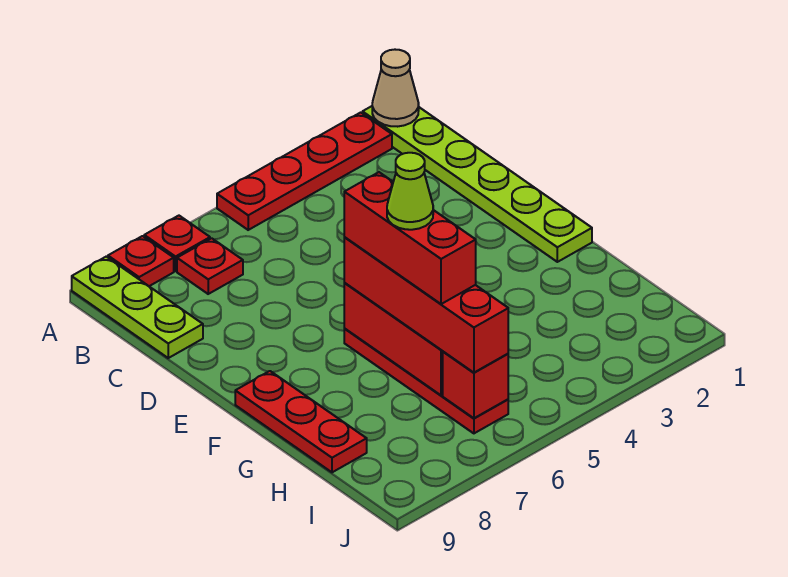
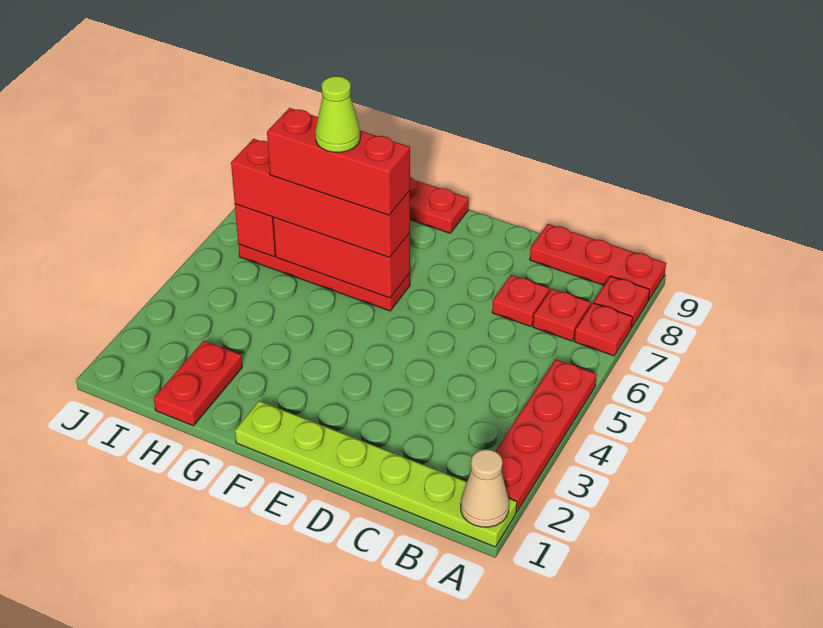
lime 1x3 plate [72,257,203,358] -> red 1x3 plate [530,224,666,300]
none -> red 1x1 plate [492,275,550,327]
none -> red 1x2 plate [154,341,242,426]

